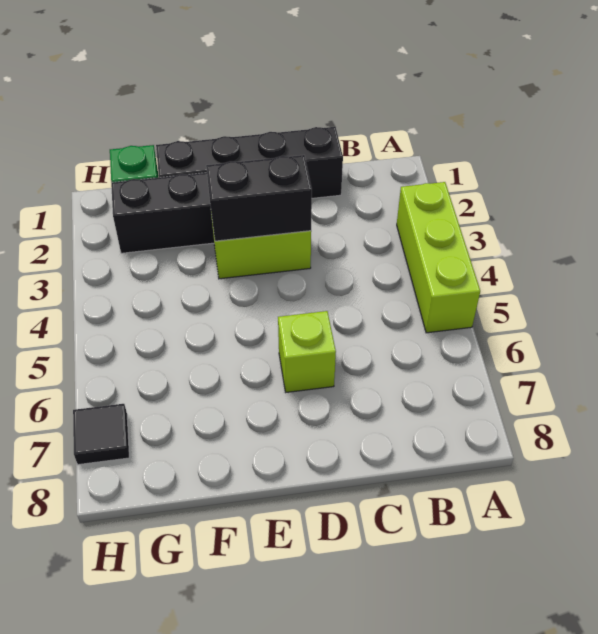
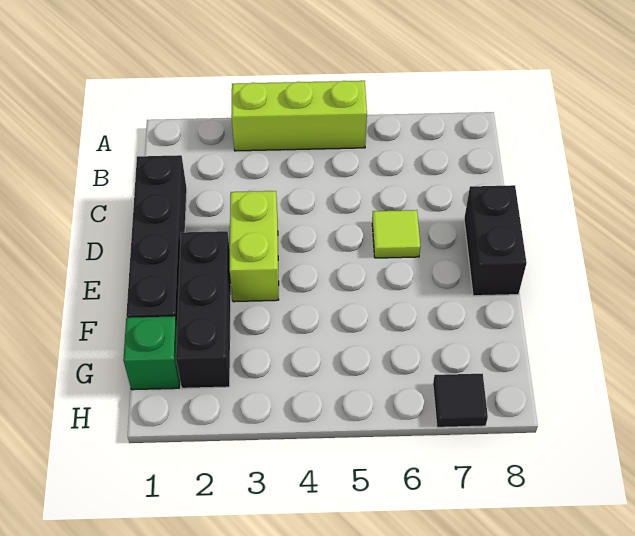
black 1x2 brick [206,155,312,241] -> black 1x2 brick moved to [464,185,527,296]
lime 1x1 brick [278,311,336,392] -> lime 1x1 tile [372,210,420,258]

